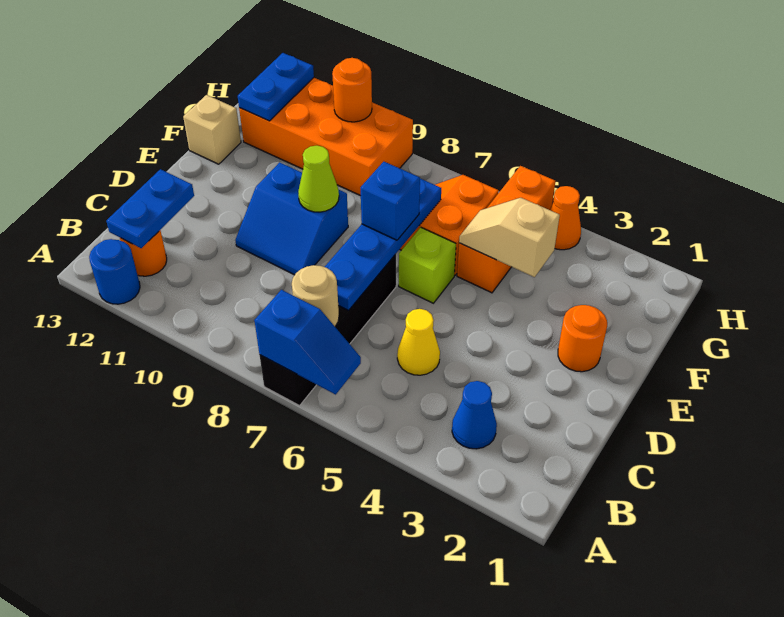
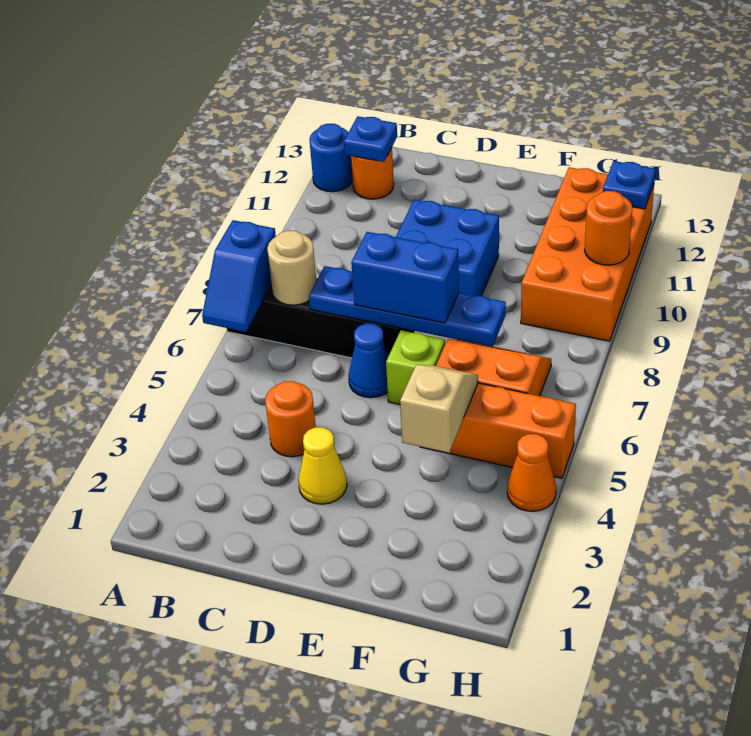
blue 1x1 cone [452,381,497,449] -> blue 1x1 cone moved to [349,323,388,398]
blue 1x2 plate [106,169,194,248] -> blue 1x1 plate [344,116,397,162]
yellow 1x1 cone [397,309,440,375] -> yellow 1x1 cone moved to [298,427,347,504]
blue 2x2 slope [235,162,348,275] -> blue 2x2 brick [396,200,499,296]
orange 1x1 round brick [558,305,607,372] -> orange 1x1 round brick moved to [265,381,316,457]
blue 1x1 brick [360,162,420,240] -> blue 1x2 brick [351,232,459,323]
lime 1x1 cone [298,146,339,212] -> none
tan 1x1 brick [183,95,241,164] -> none
blue 1x2 plate [238,53,314,121] -> blue 1x1 plate [603,161,656,209]

